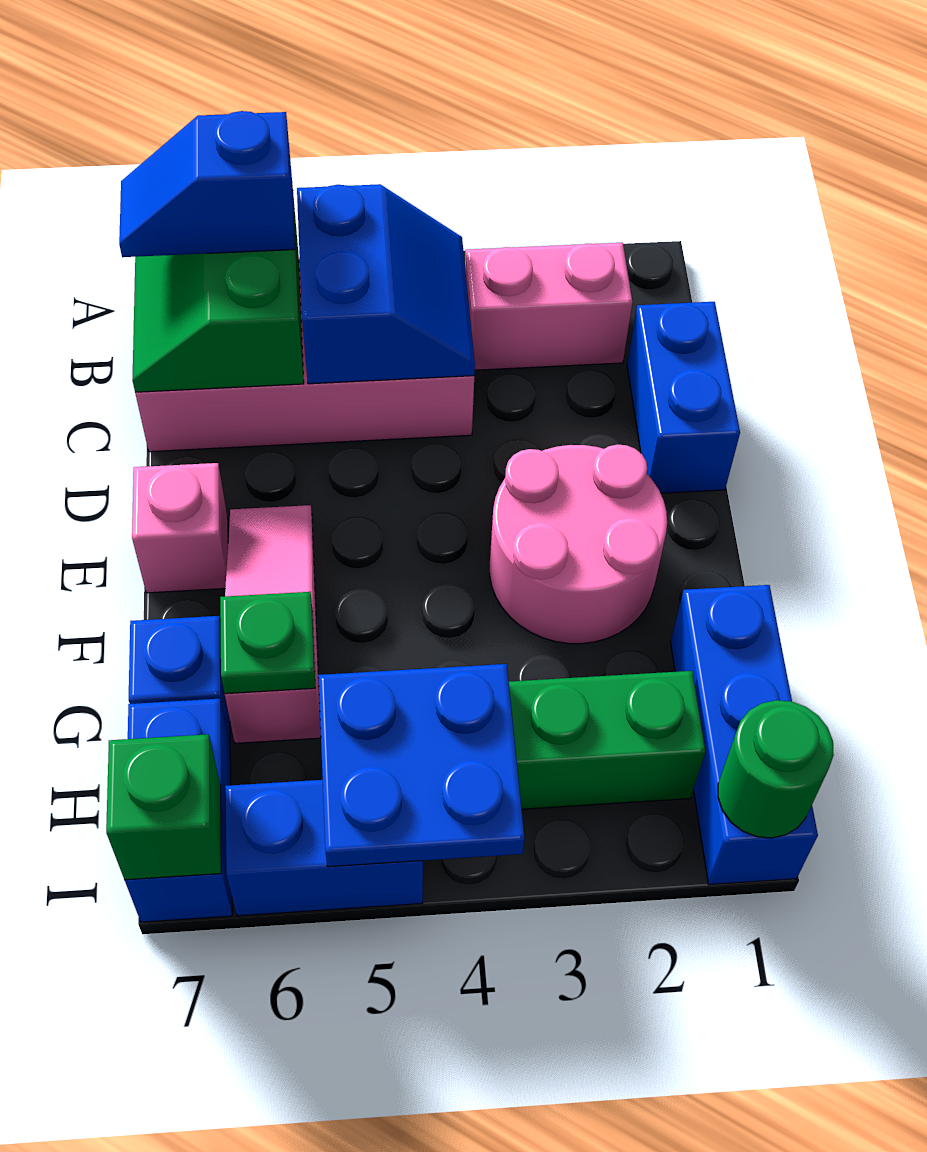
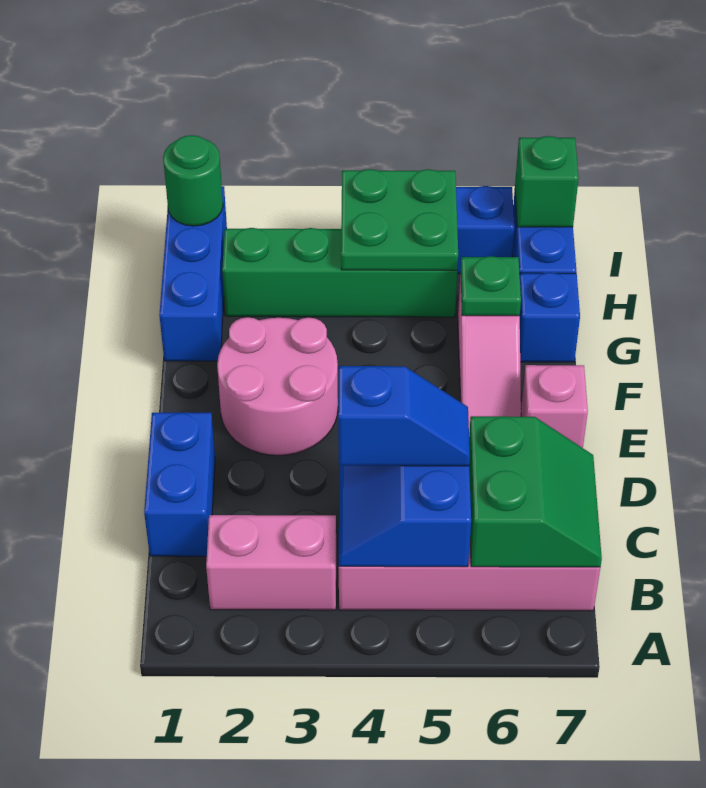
blue 1x2 slope [119,111,295,257] -> blue 1x2 slope moved to [338,366,470,466]
blue 2x2 plate [318,664,525,867] -> green 2x2 plate [341,169,458,270]

